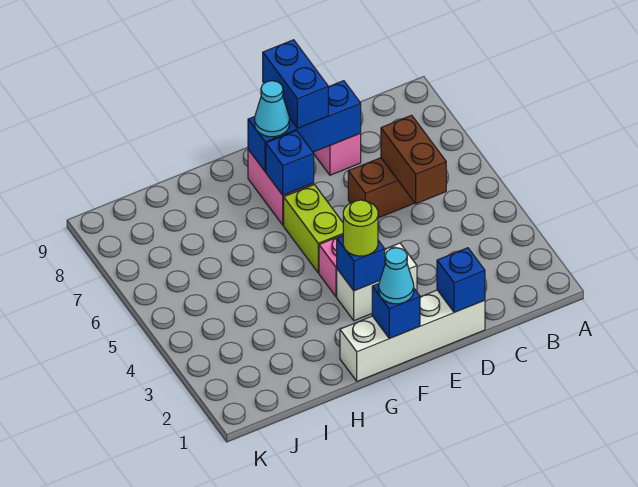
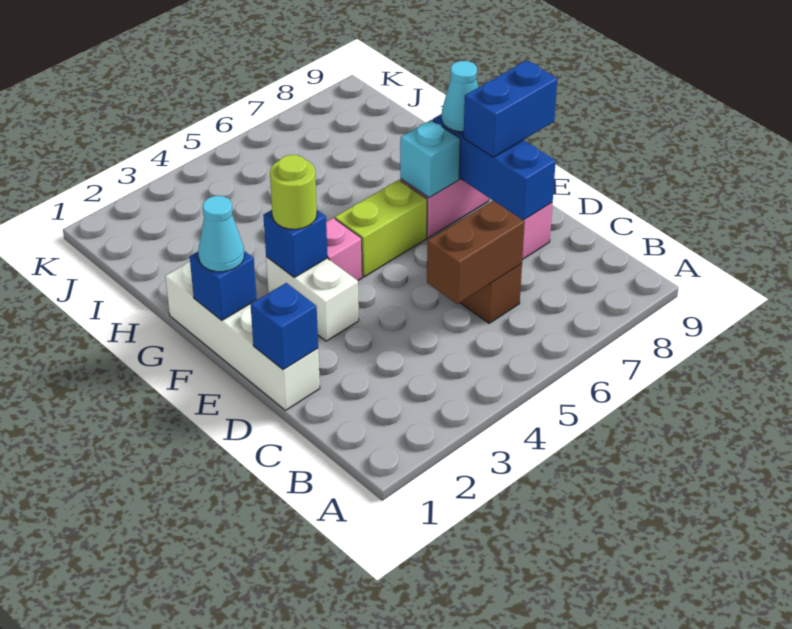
blue 1x1 brick [266,131,314,195] -> cyan 1x1 brick [400,120,460,197]

